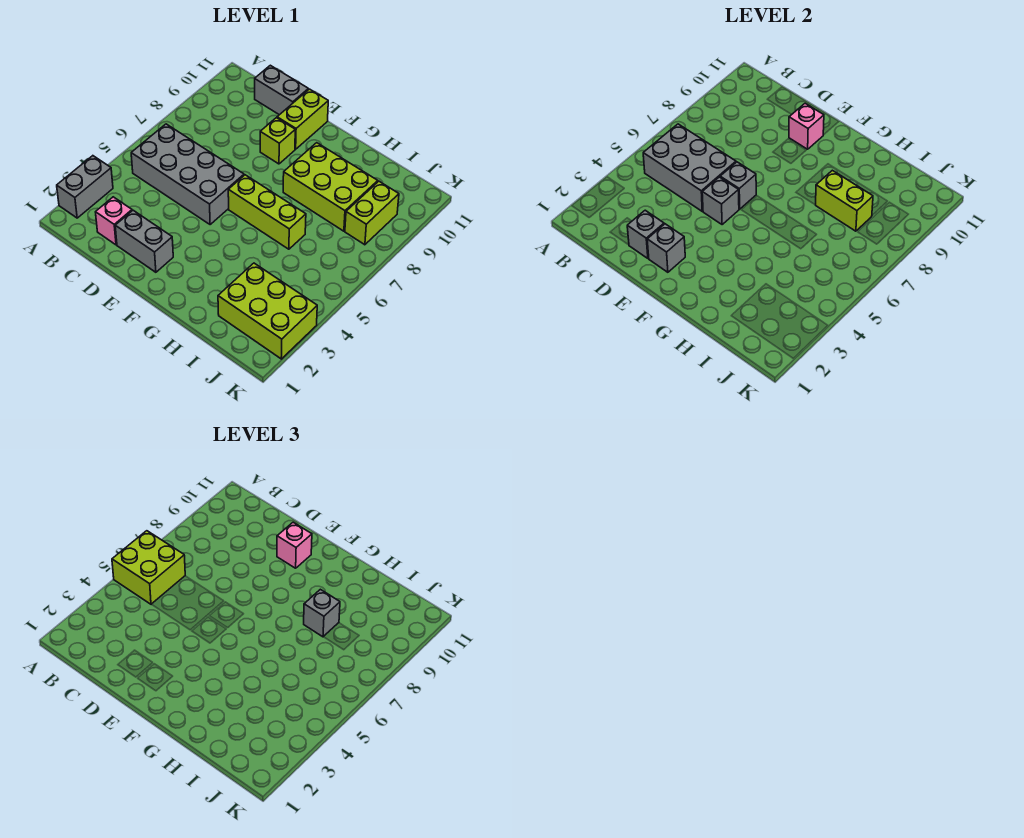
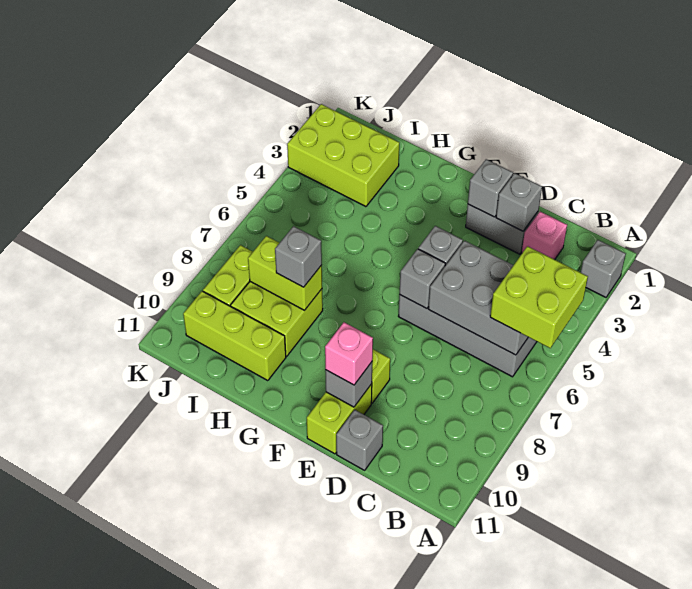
grey 1x2 brick [57,156,113,218] -> grey 1x1 brick [581,240,626,297]
grey 1x2 brick [255,65,308,115] -> grey 1x1 brick [336,410,383,470]
pink 1x1 brick [789,103,824,149] -> grey 1x1 brick [325,362,372,407]
lime 1x3 brick [228,175,306,249] -> lime 1x3 brick moved to [183,291,286,381]
lime 2x3 brick [283,143,378,231] -> lime 2x2 brick [231,282,323,356]

